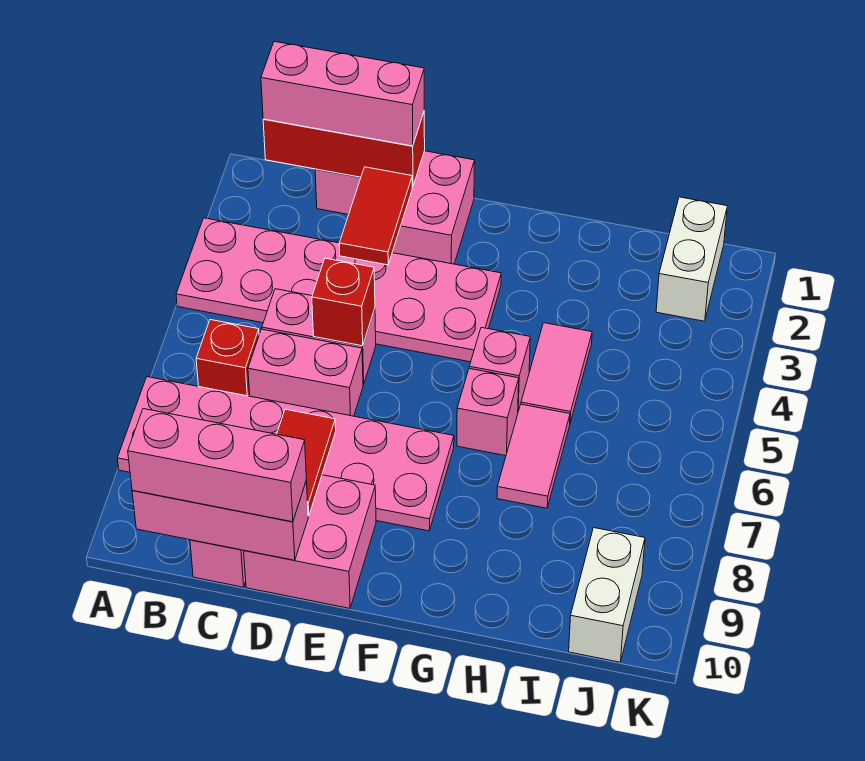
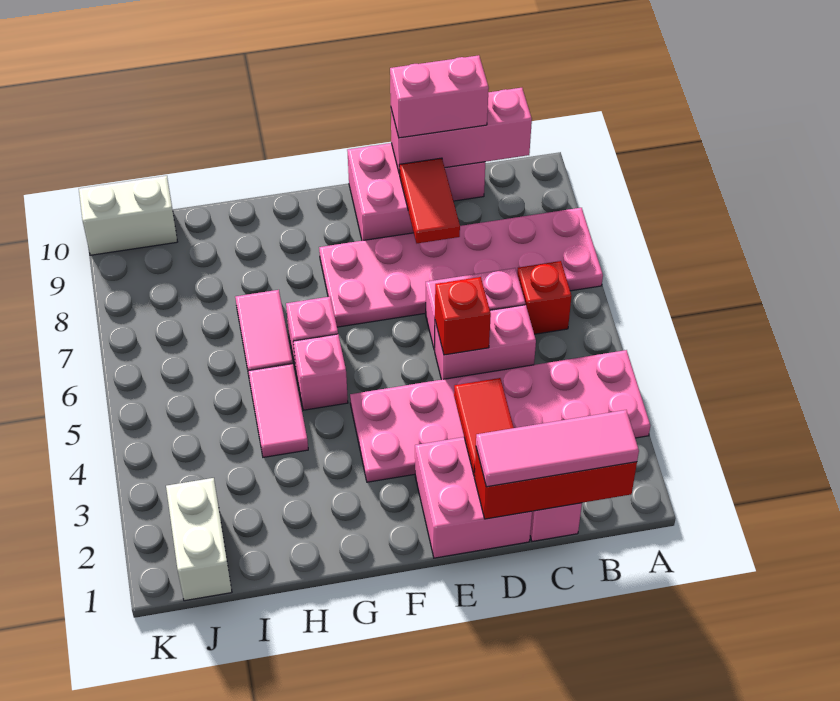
pink 1x3 brick [261,41,424,146] -> pink 1x3 tile [476,410,639,487]
pink 1x3 brick [128,409,306,522] -> pink 1x2 brick [390,55,489,138]
white 1x2 brick [569,528,645,662] -> white 1x2 brick turned to [79,176,177,255]

